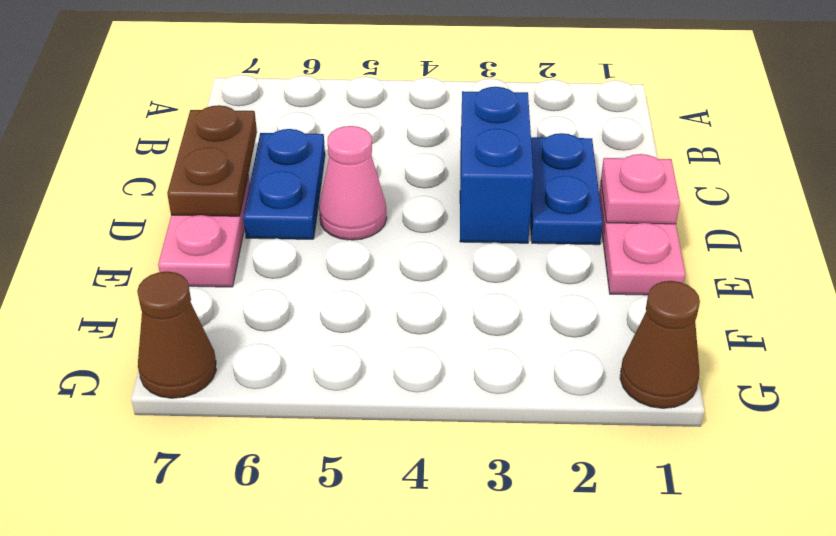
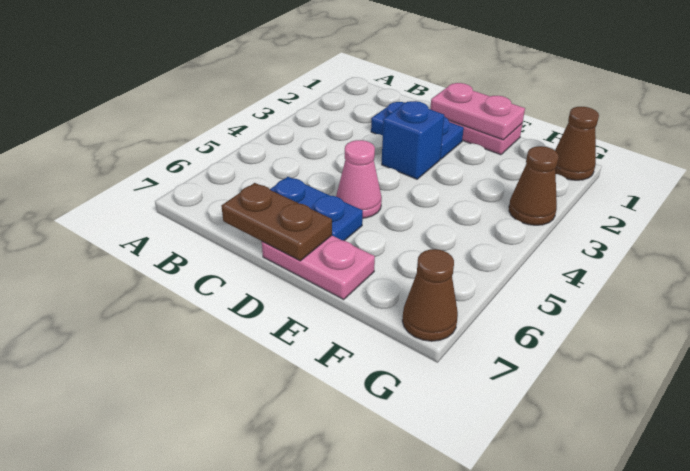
blue 1x2 brick [460,87,533,243] -> blue 1x1 brick [382,101,444,179]
pink 1x1 plate [601,154,680,224] -> pink 1x2 plate [430,83,525,140]
none -> brown 1x1 cone [509,146,559,225]

